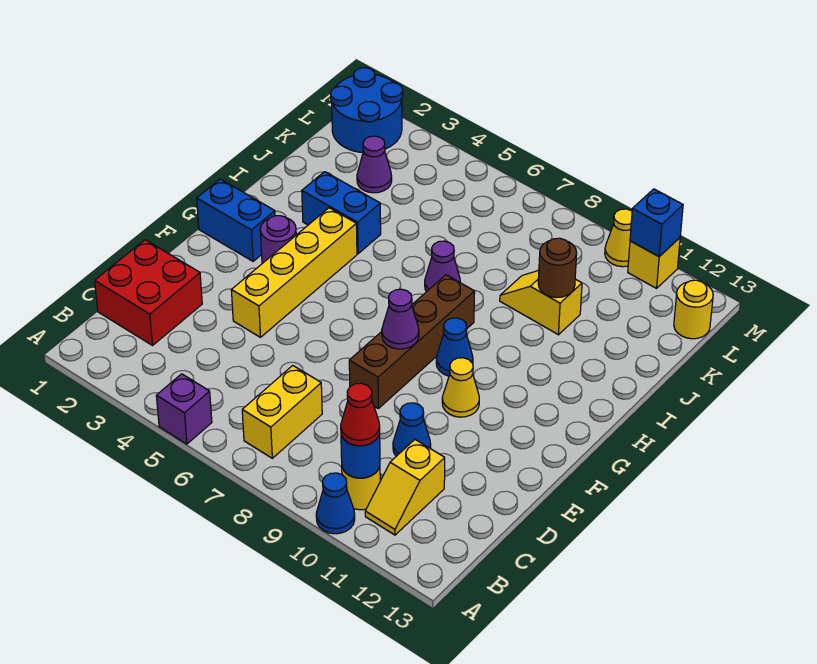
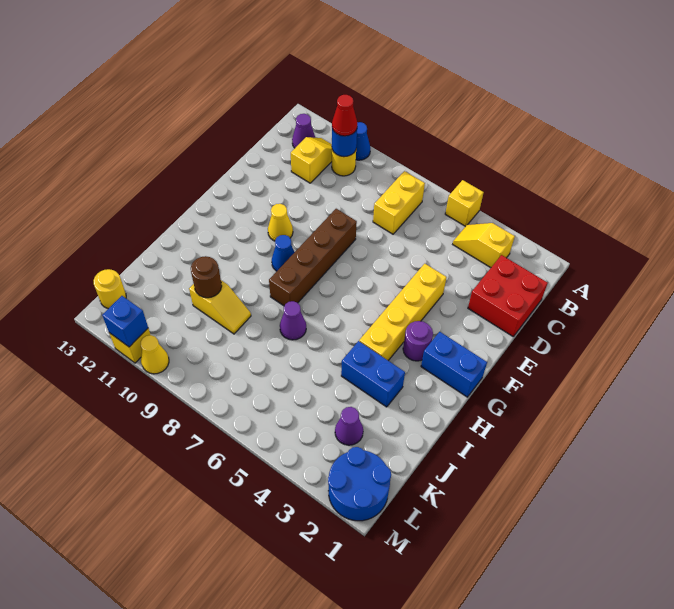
purple 1x1 brick [156,374,212,444] -> yellow 1x1 brick [445,180,484,227]
none -> yellow 1x2 slope [453,223,515,268]
blue 1x1 cone [393,403,431,456] -> none
purple 1x1 cone [382,289,419,349] -> purple 1x1 cone moved to [292,114,315,148]

